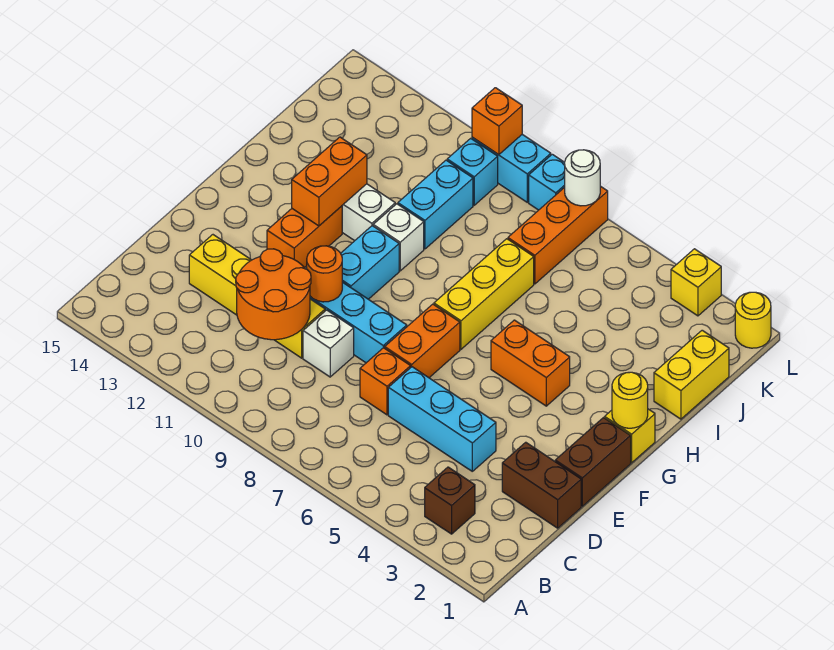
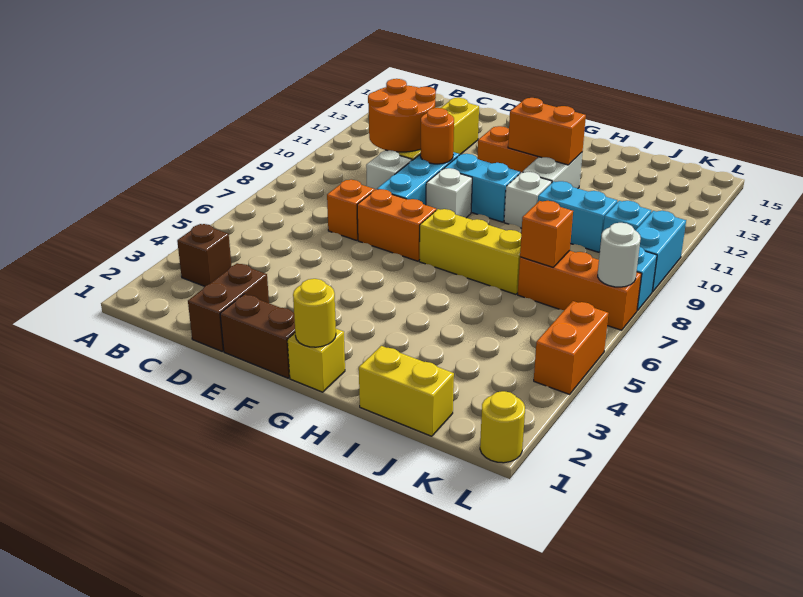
cyan 1x3 brick [388,367,496,471] -> none
none -> white 1x1 brick [426,168,472,218]
orange 1x2 brick [491,320,570,406] -> orange 1x2 brick moved to [534,301,609,394]
yellow 1x1 brick [671,249,721,316] -> none
orange 1x1 brick [472,88,522,155] -> orange 1x1 brick moved to [520,201,573,267]

